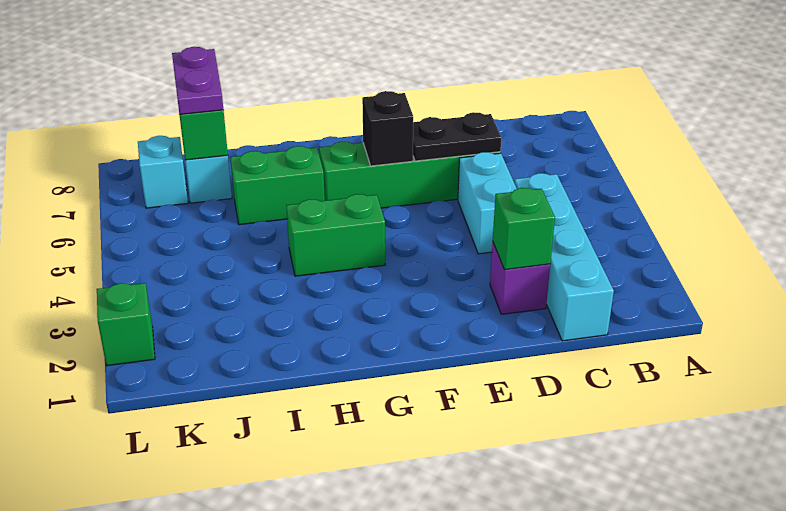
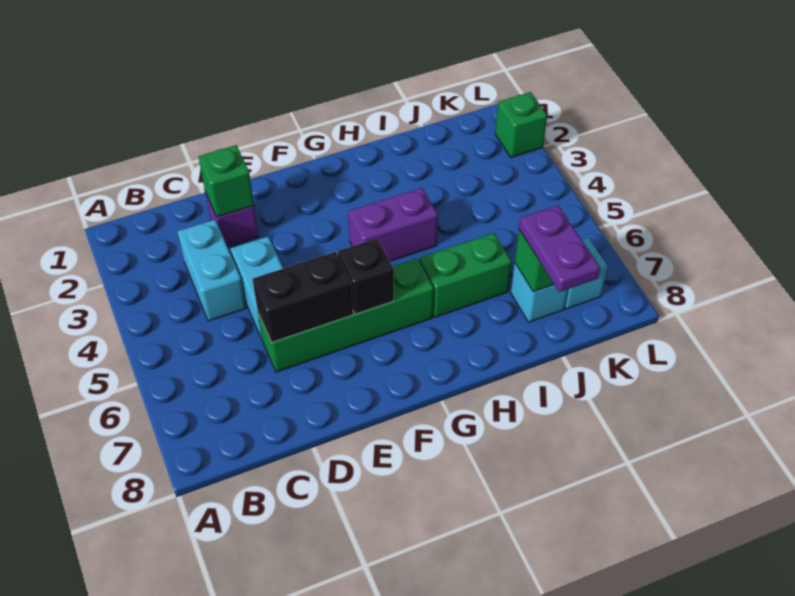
cyan 1x4 brick [514,173,614,341] -> cyan 1x2 brick [177,220,246,321]
black 1x2 plate [413,112,501,161] -> black 1x2 brick [253,252,353,343]
green 1x2 brick [286,194,385,276] -> purple 1x2 brick [348,188,438,261]

